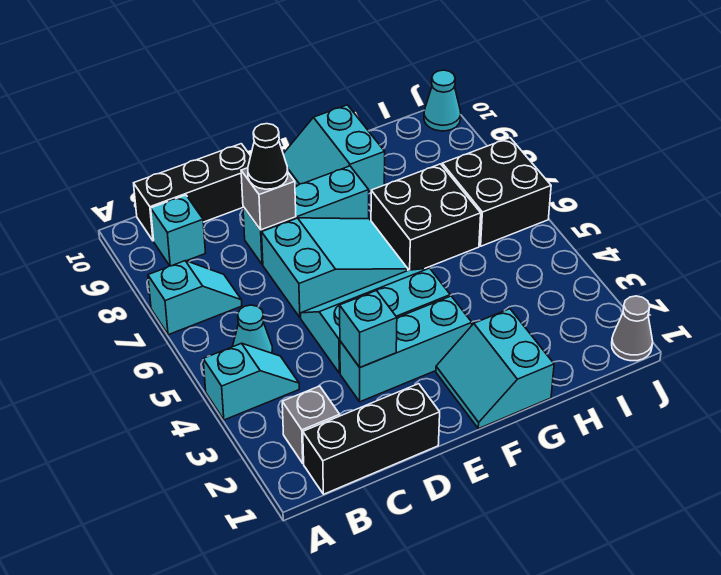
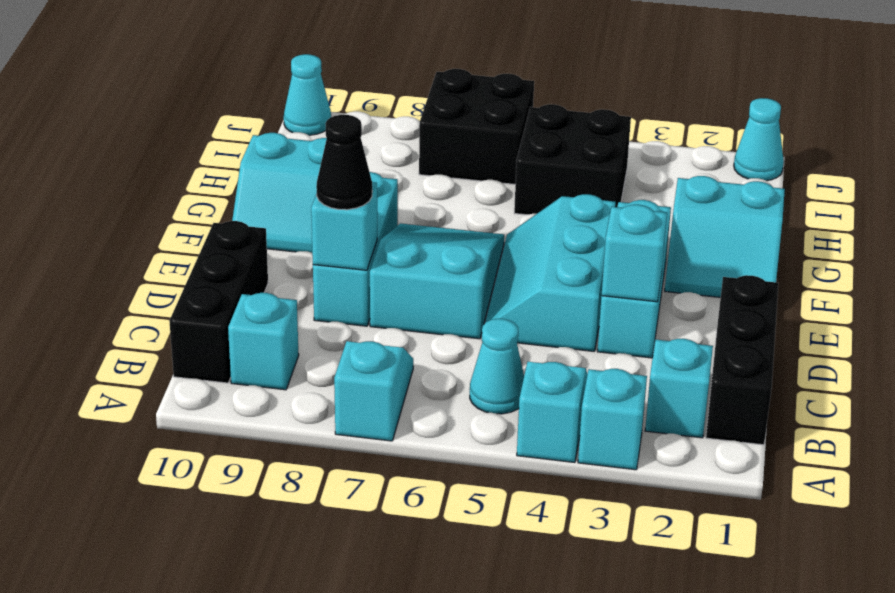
none -> cyan 1x1 brick [578,369,647,470]
grey 1x1 brick [282,386,340,463] -> cyan 1x1 brick [645,339,713,438]
grey 1x1 brick [241,168,296,230] -> cyan 1x1 brick [311,182,377,270]
black 2x2 brick [371,164,481,270] -> black 2x2 brick moved to [514,104,631,215]
grey 1x1 cone [612,296,653,361] -> cyan 1x1 cone [734,98,784,181]

